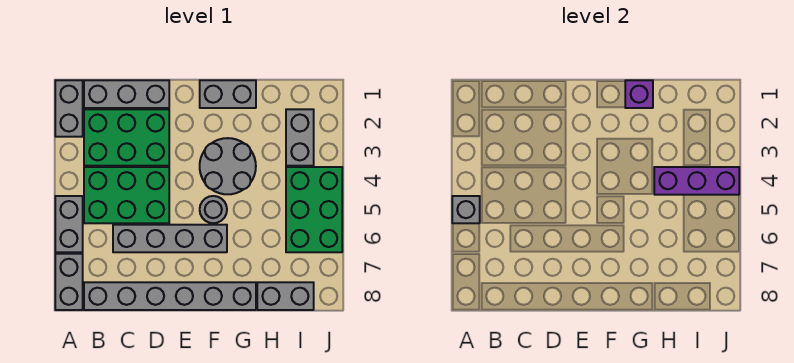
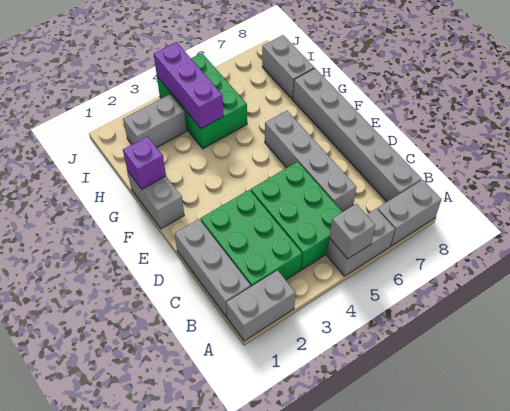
grey 2x2 round brick [200,138,256,194] -> none
grey 1x1 round brick [200,196,227,223] -> none
green 2x3 brick [286,167,342,252] -> green 2x3 brick turned to [157,53,247,149]

